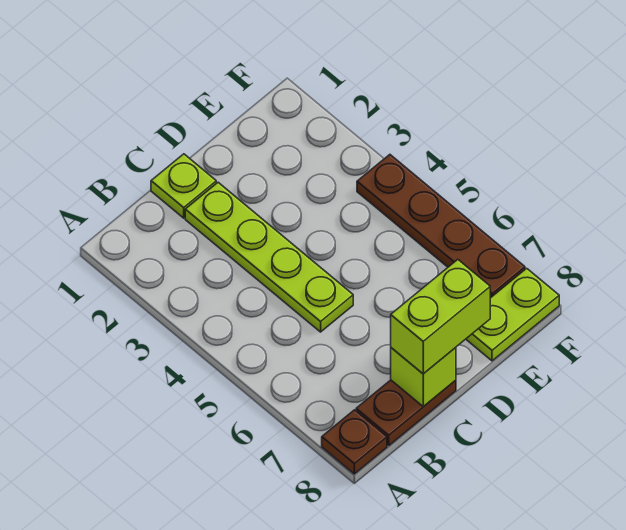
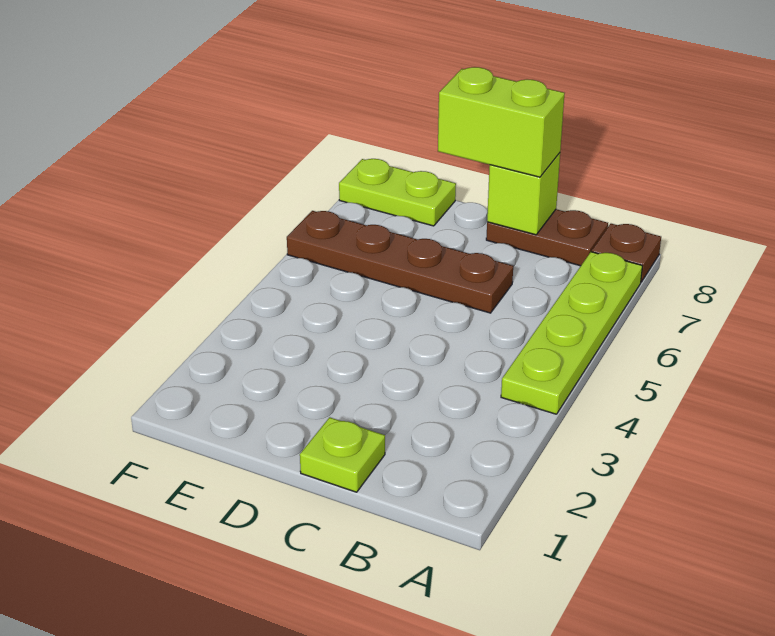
lime 1x4 plate [185,182,353,332] -> lime 1x4 plate moved to [501,252,642,414]
brown 1x4 plate [357,155,525,298] -> brown 1x4 plate turned to [287,211,513,313]

